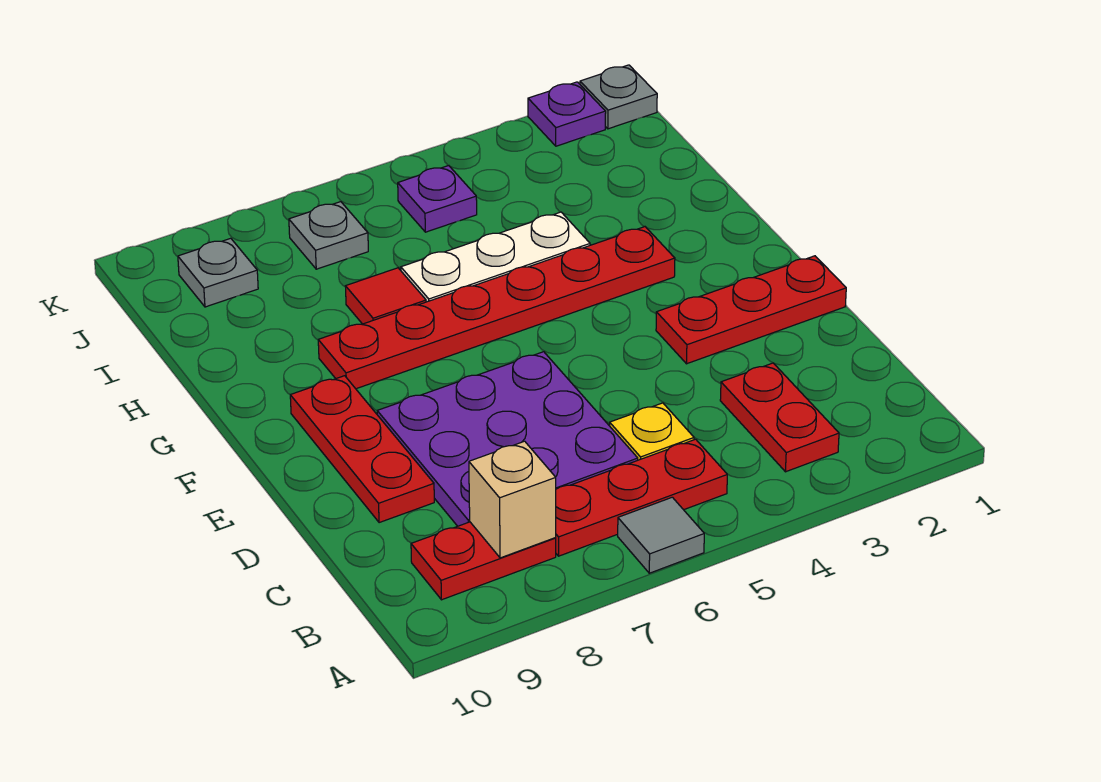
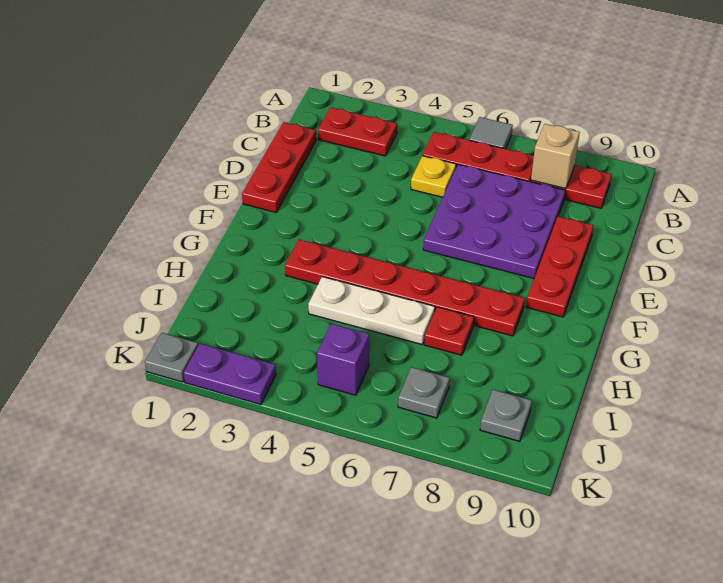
red 1x2 plate [720,363,839,472] -> red 1x2 plate turned to [318,107,397,156]
red 1x3 plate [656,256,846,364] -> red 1x3 plate turned to [242,122,316,212]
red 1x1 tile [345,268,426,324] -> red 1x1 plate [424,307,474,355]
purple 1x1 plate [398,166,477,232] -> purple 1x1 brick [317,324,369,395]
purple 1x1 plate [528,82,606,146] -> purple 1x2 plate [184,343,276,404]

